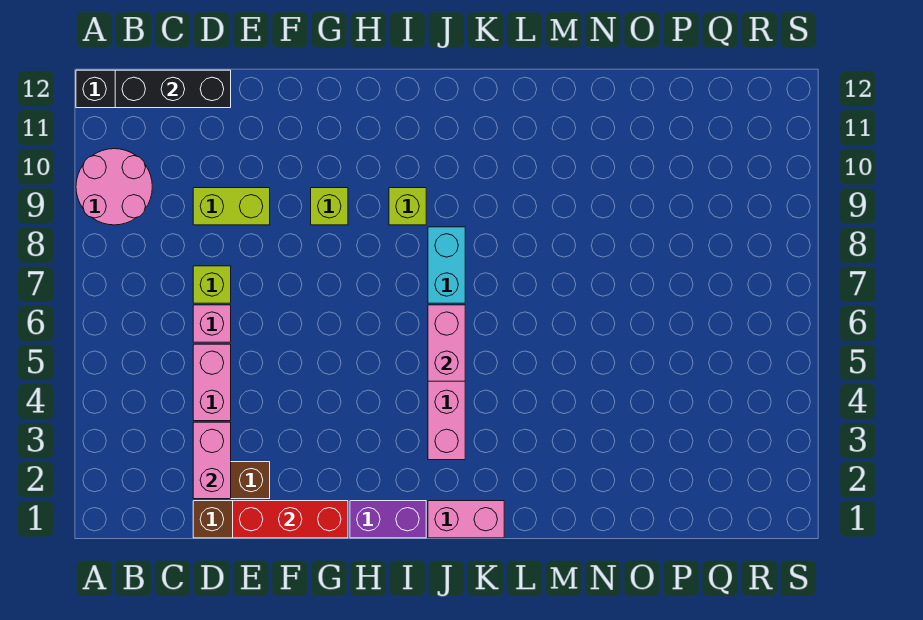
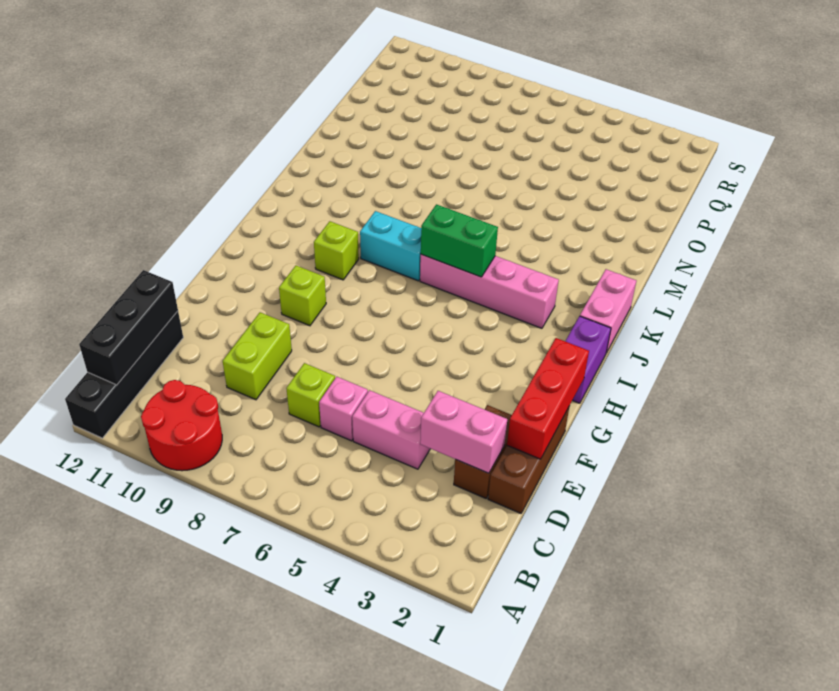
pink 2x2 round brick [76,149,152,225] -> red 2x2 round brick [141,380,222,471]
pink 1x2 brick [428,305,465,381] -> green 1x2 brick [421,204,498,277]

